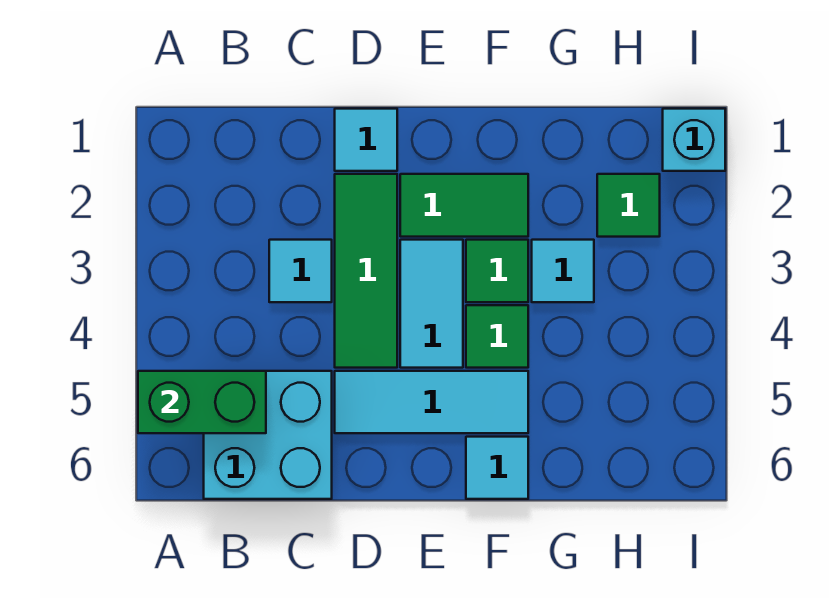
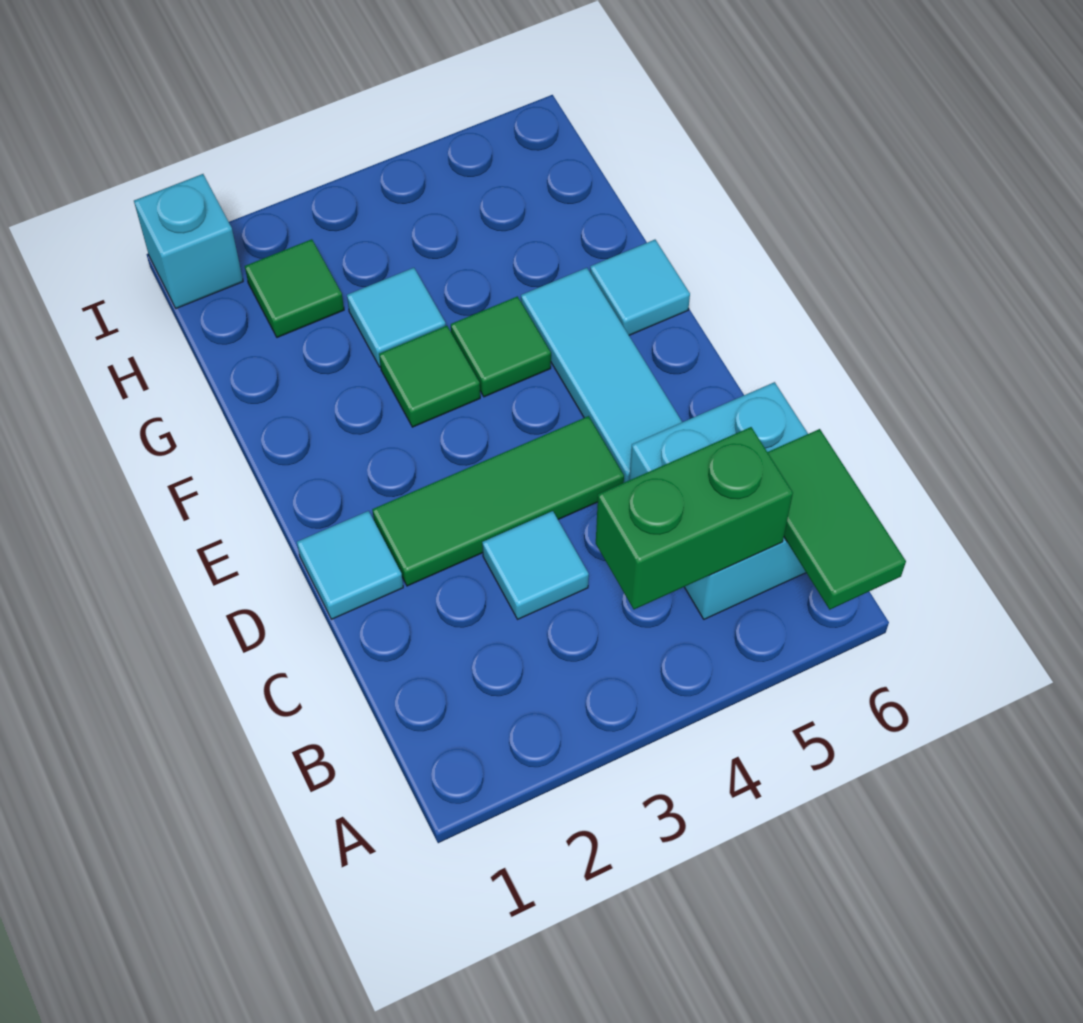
green 1x2 brick [138,371,266,433] -> green 1x2 brick turned to [596,427,793,609]
green 1x2 tile [400,174,528,237] -> green 1x2 tile moved to [768,429,906,610]
cyan 1x2 tile [400,240,463,368] -> none

